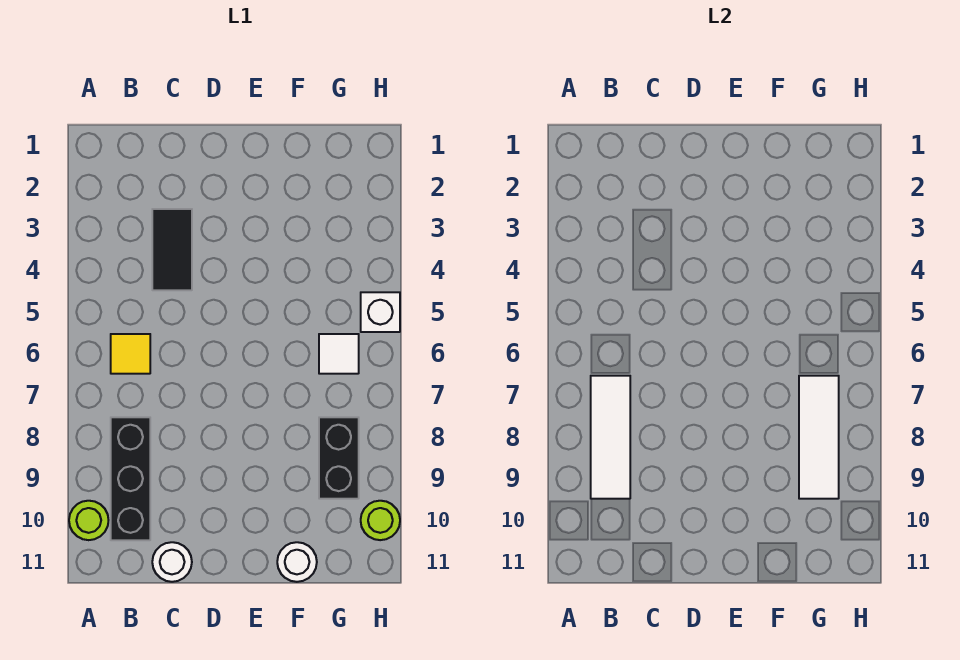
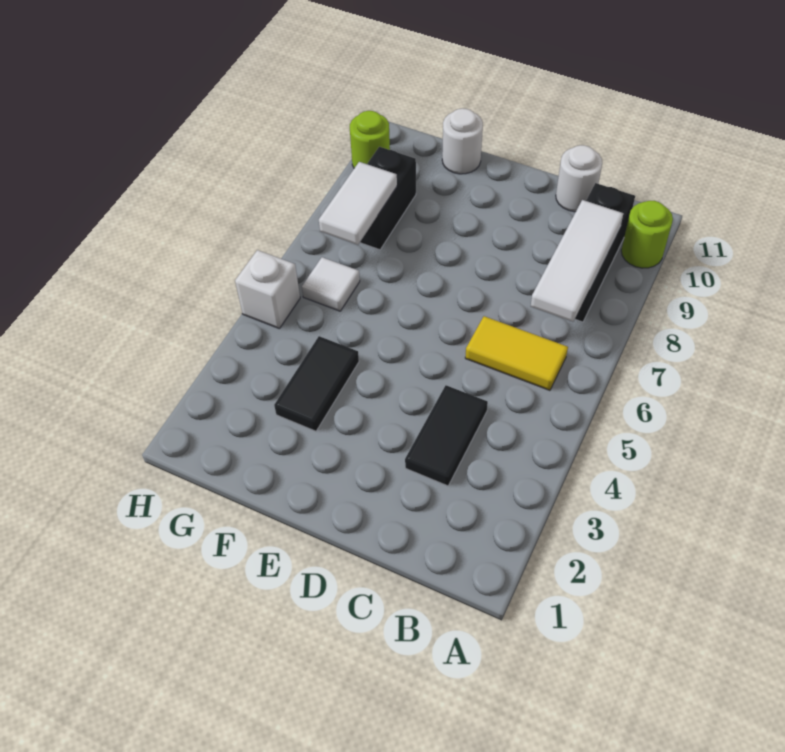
yellow 1x1 tile [111,334,150,374] -> yellow 1x2 tile [465,316,568,390]
none -> black 1x2 tile [274,336,359,431]
white 1x3 tile [799,376,839,499] -> white 1x2 tile [319,162,397,245]

